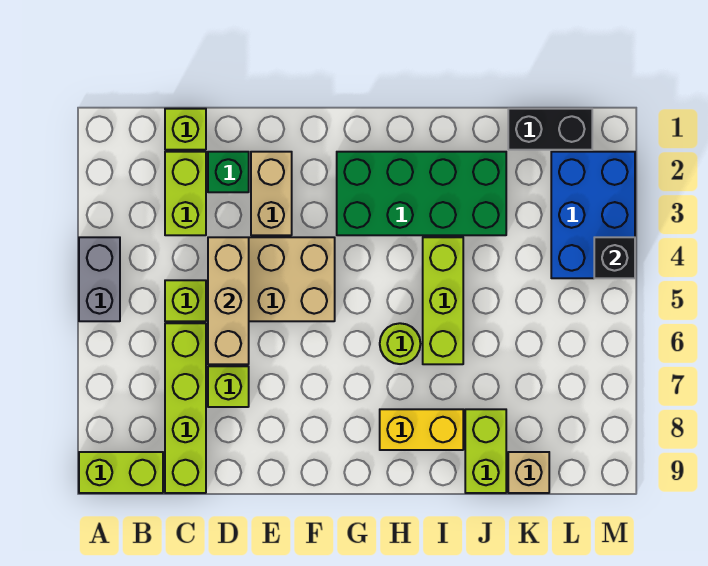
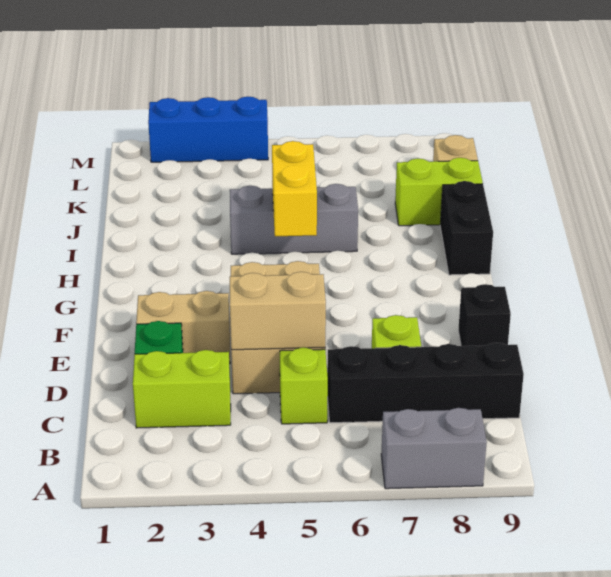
grey 1x2 brick [79,237,120,321] -> grey 1x2 brick moved to [381,408,487,489]
lime 1x2 brick [79,452,163,493] -> none
lime 1x1 brick [165,109,206,150] -> none
lime 1x4 brick [165,323,206,493] -> black 1x4 brick [327,343,524,423]
tan 1x3 brick [208,237,249,364] -> tan 1x2 brick [230,272,326,350]
green 2x4 brick [337,152,506,235] -> none
lime 1x1 round brick [380,323,420,364] -> none
yellow 1x2 brick [380,409,463,450] -> yellow 1x2 brick moved to [272,141,317,236]
lime 1x3 brick [423,237,463,364] -> grey 1x3 brick [230,184,358,254]
black 1x2 brick [508,109,592,150] -> black 1x2 brick moved to [440,181,493,275]
blue 2x3 brick [551,152,635,278] -> blue 1x3 brick [148,97,268,162]
black 1x1 brick [594,237,635,278] -> black 1x1 brick moved to [458,284,511,346]

